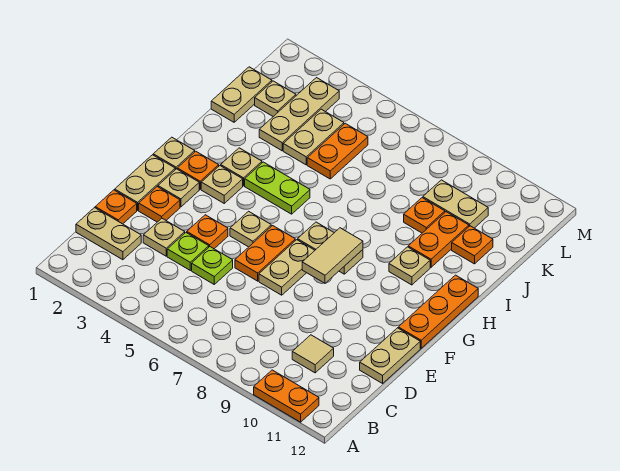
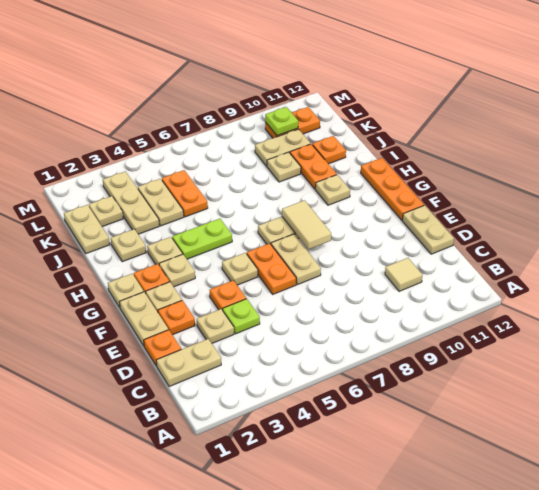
orange 1x2 plate [254,370,319,422] -> orange 1x2 plate moved to [265,107,320,138]
lime 1x1 plate [192,247,233,284] -> lime 1x1 plate moved to [265,107,298,136]
none -> tan 1x1 plate [111,229,146,262]
orange 1x1 plate [404,198,445,233] -> tan 1x1 plate [267,152,301,182]

